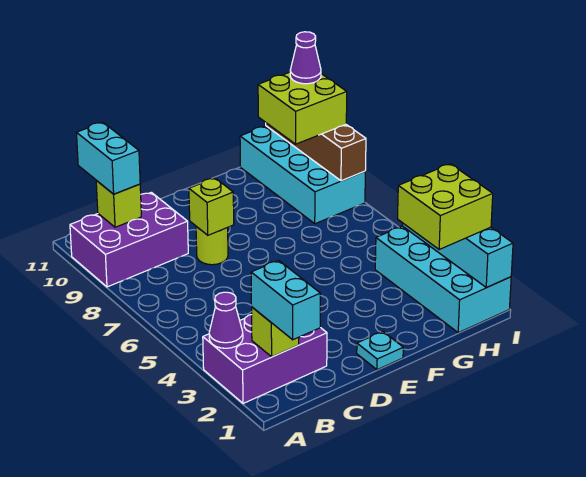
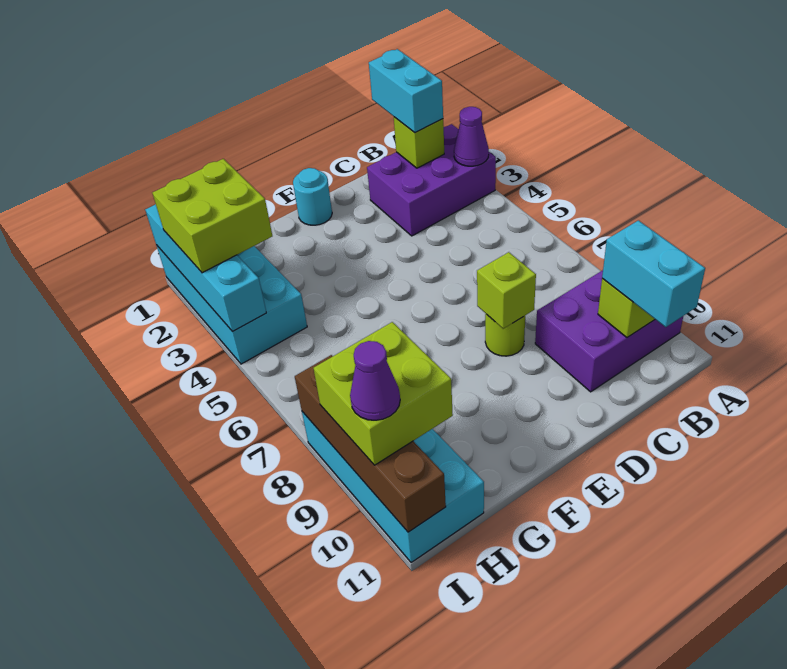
cyan 1x1 plate [357,332,403,370] -> cyan 1x1 round brick [293,168,332,225]

